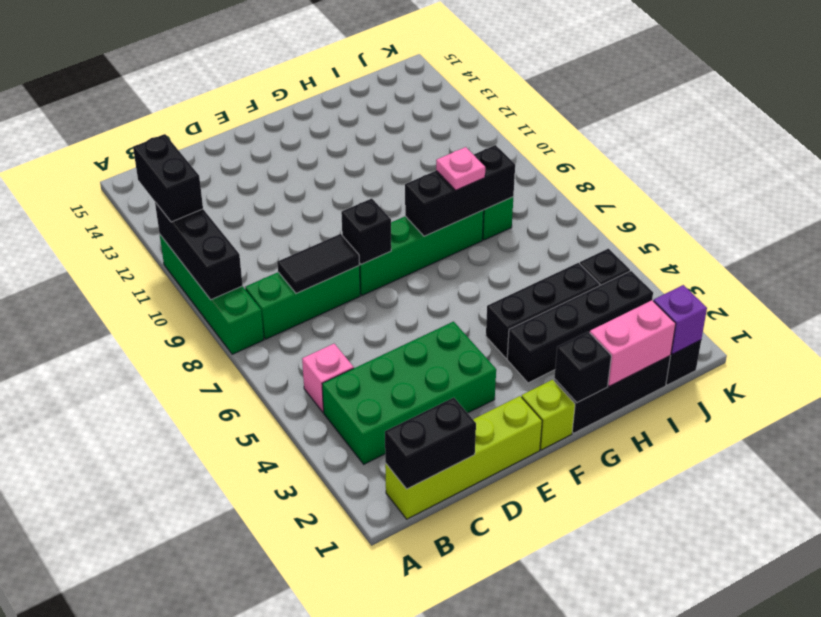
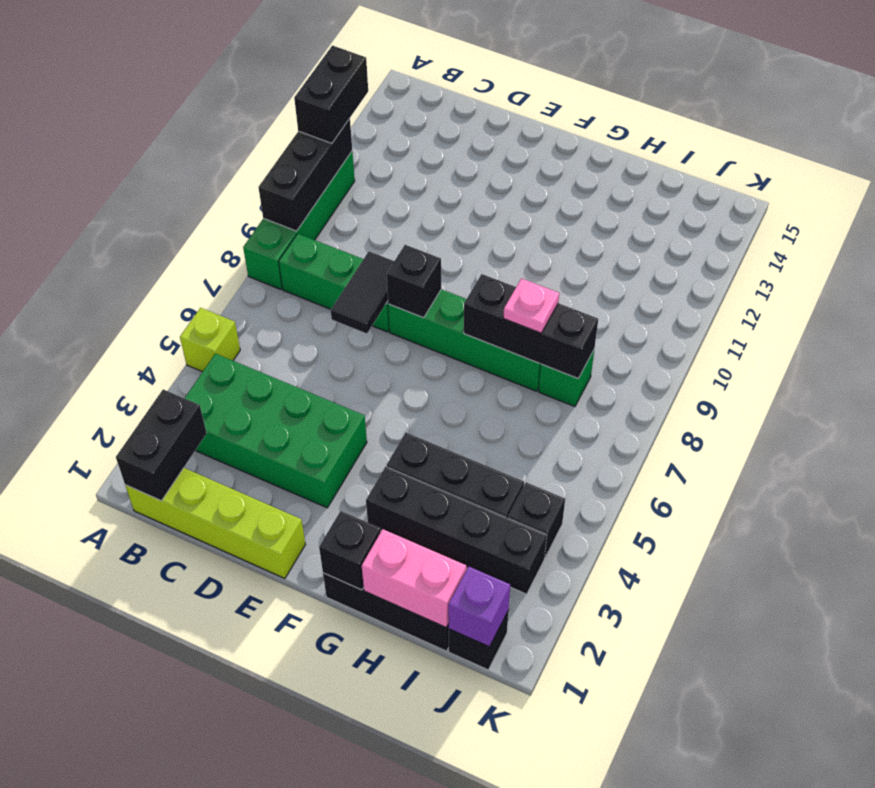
black 1x2 brick [385,398,476,489] -> black 1x2 brick turned to [116,390,207,501]
pink 1x1 brick [302,344,354,412] -> none
black 1x2 tile [277,234,359,294] -> black 1x2 tile turned to [331,252,394,334]
lime 1x1 brick [522,380,575,450] -> lime 1x1 brick moved to [180,308,240,372]

